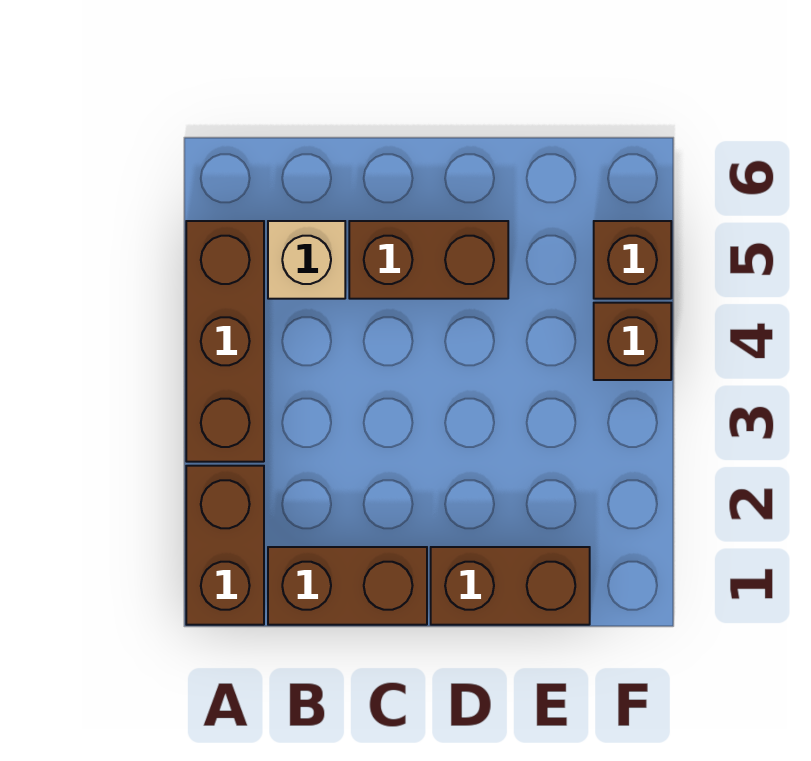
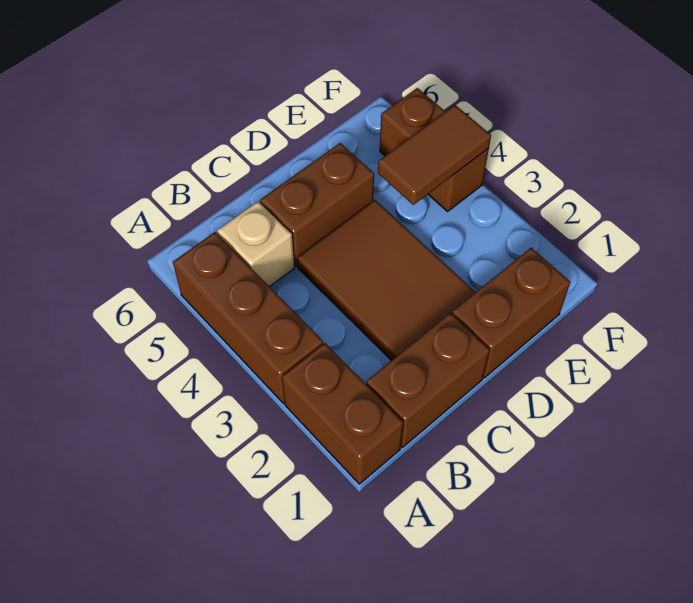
none -> brown 2x3 tile [297,200,475,361]
none -> brown 1x2 tile [378,105,491,205]

